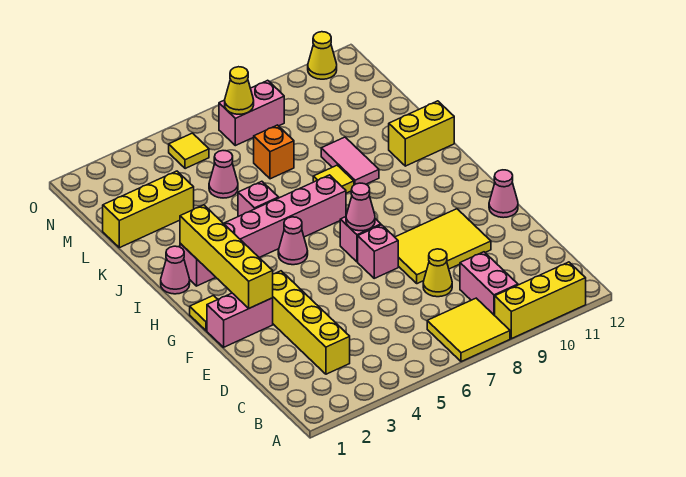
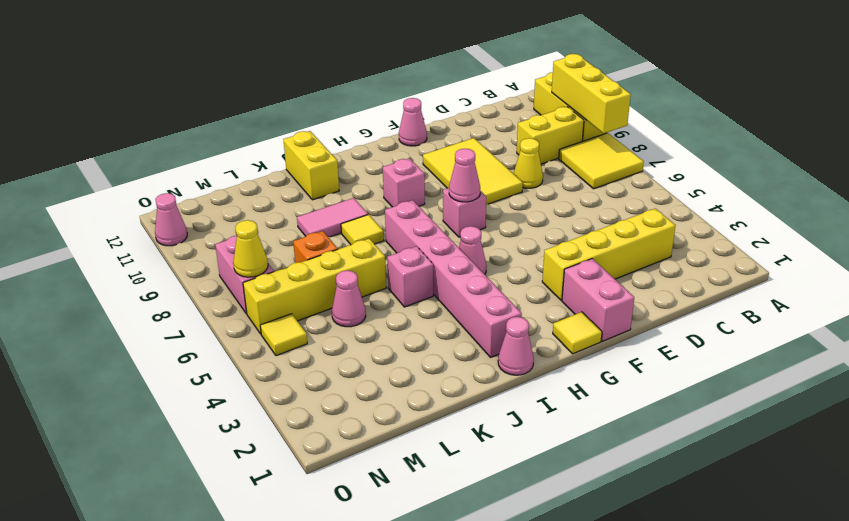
pink 1x2 brick [460,252,518,316] -> yellow 1x2 brick [517,107,584,164]
yellow 1x4 brick [180,205,273,309] -> yellow 1x4 brick moved to [243,239,386,334]
pink 1x1 brick [358,225,398,278] -> pink 1x1 brick moved to [383,158,425,207]
yellow 1x3 brick [103,171,194,248] -> yellow 1x3 brick moved to [552,54,631,134]
yellow 1x1 cone [308,32,337,79] -> pink 1x1 cone [155,193,187,246]

